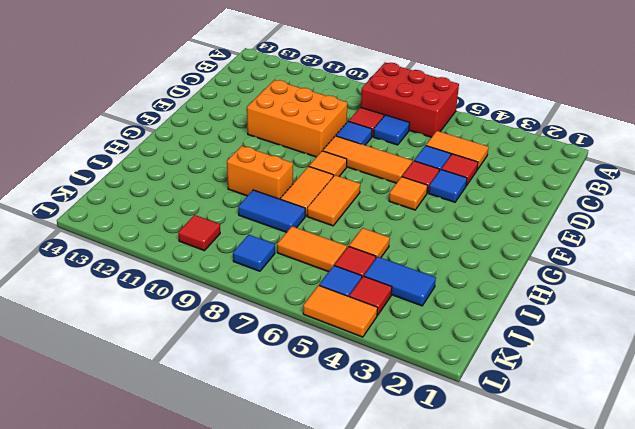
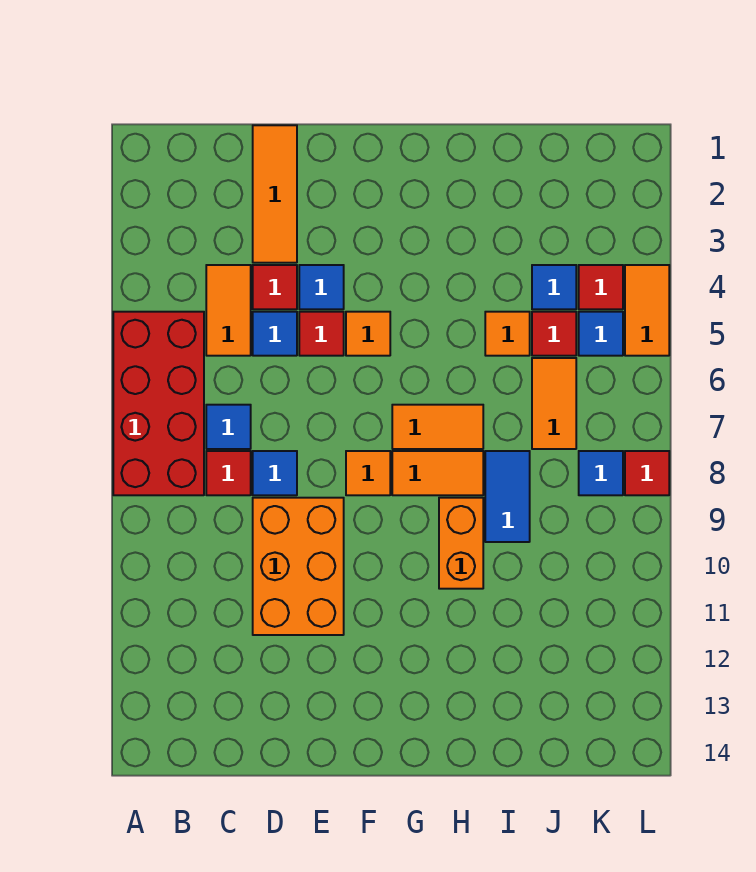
red 2x3 brick [361,63,459,137] -> red 2x4 brick [113,312,204,495]
orange 1x3 tile [323,136,412,183] -> orange 1x3 tile moved to [253,125,297,263]
blue 1x2 tile [364,257,436,306] -> blue 1x1 tile [532,265,576,309]
red 1x1 tile [178,215,220,251] -> red 1x1 tile moved to [625,451,669,495]

